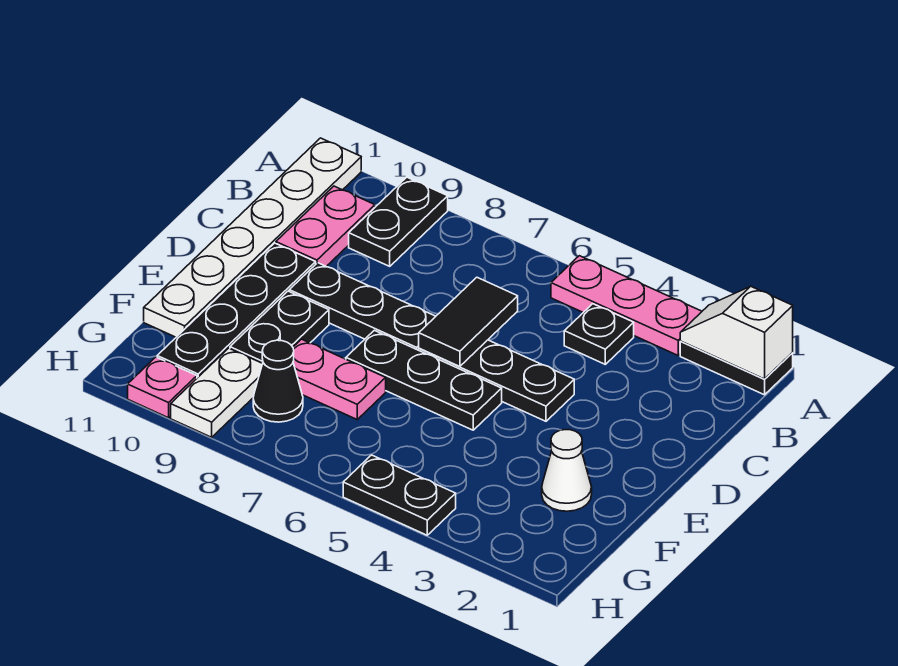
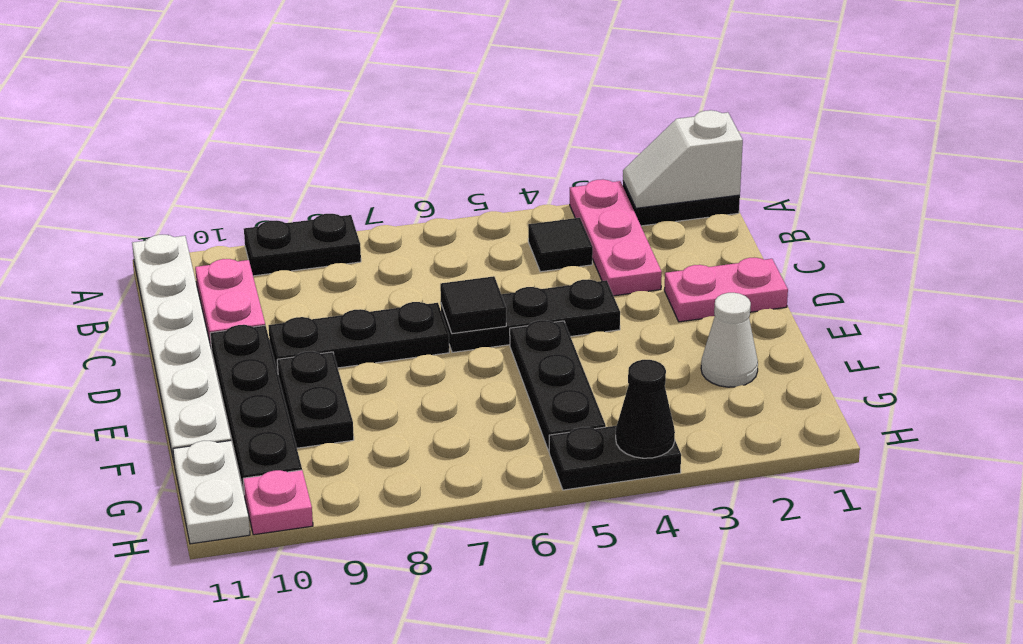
pink 1x3 plate [551,256,702,355] -> pink 1x3 plate turned to [570,179,662,296]
black 1x2 plate [349,177,448,266] -> black 1x2 plate turned to [244,214,361,276]
black 1x1 plate [564,304,634,364] -> black 1x1 tile [528,218,593,272]
black 1x2 tile [419,277,518,367] -> black 1x1 tile [440,276,506,334]
black 1x3 plate [346,330,502,430] -> black 1x3 plate turned to [510,320,606,451]
pink 1x2 plate [293,339,386,419] -> pink 1x2 plate moved to [664,258,788,322]
black 1x1 cone [253,340,303,422] -> black 1x1 cone moved to [616,360,675,458]
white 1x2 plate [171,348,263,437] -> white 1x2 plate moved to [173,440,250,544]

